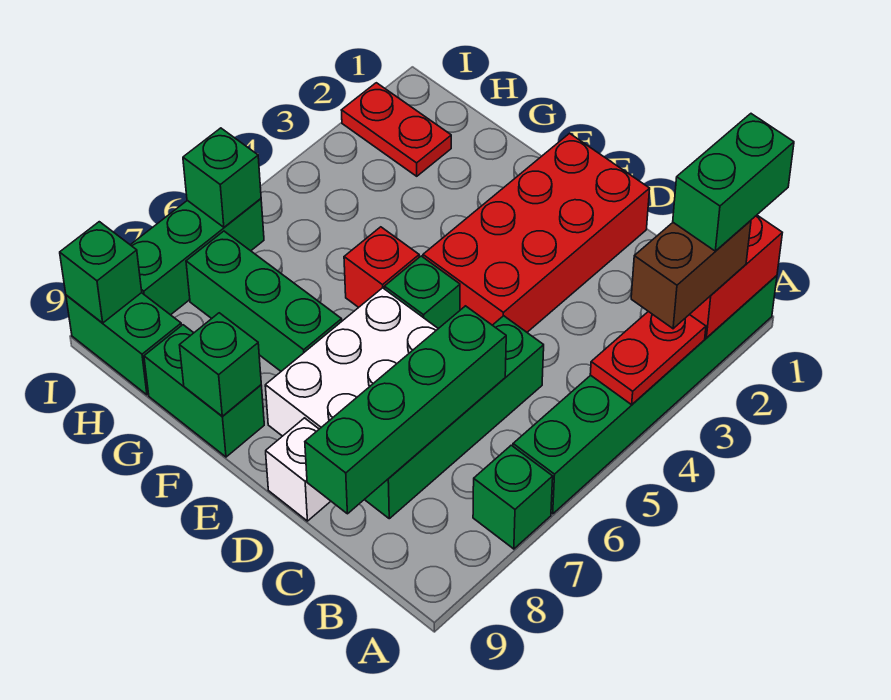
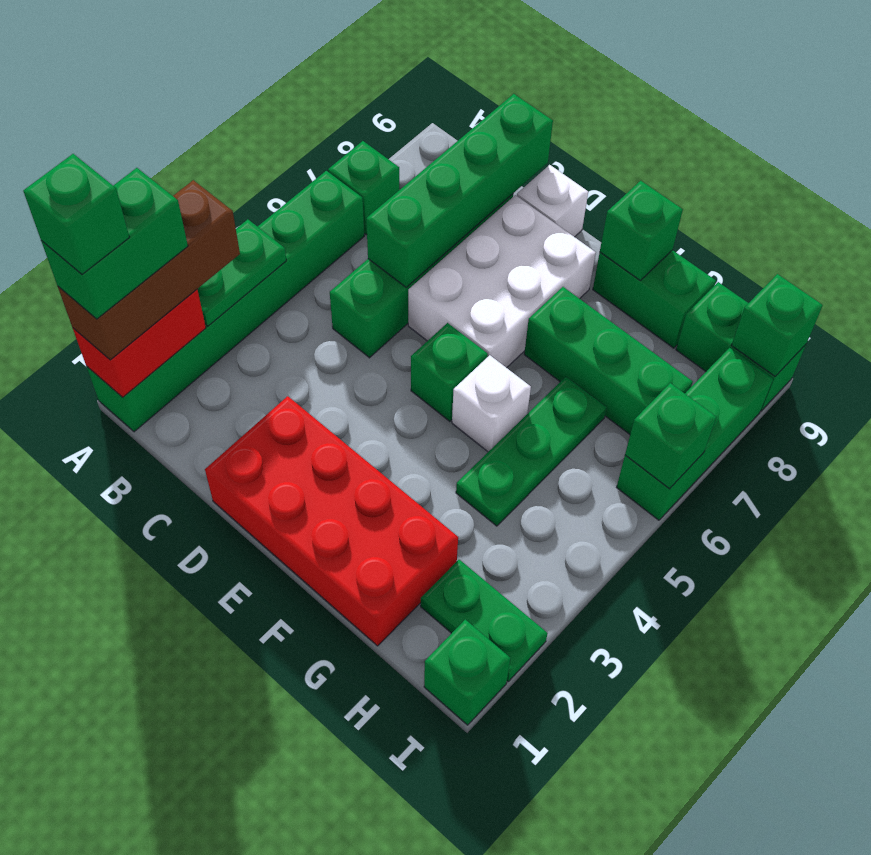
none -> green 1x1 brick [23,154,129,274]
brown 1x2 brick [631,221,751,329] -> brown 1x3 brick [58,180,240,360]
red 1x2 plate [590,311,706,405] -> green 1x2 plate [198,219,286,326]
red 2x4 brick [423,133,650,332] -> red 2x4 brick turned to [205,396,458,646]
red 1x1 brick [344,227,419,307] -> white 1x1 brick [452,355,531,452]
none -> green 1x3 plate [456,377,607,526]
red 1x2 plate [341,83,451,176] -> green 1x2 plate [421,560,548,681]
none -> green 1x1 brick [424,619,510,725]

